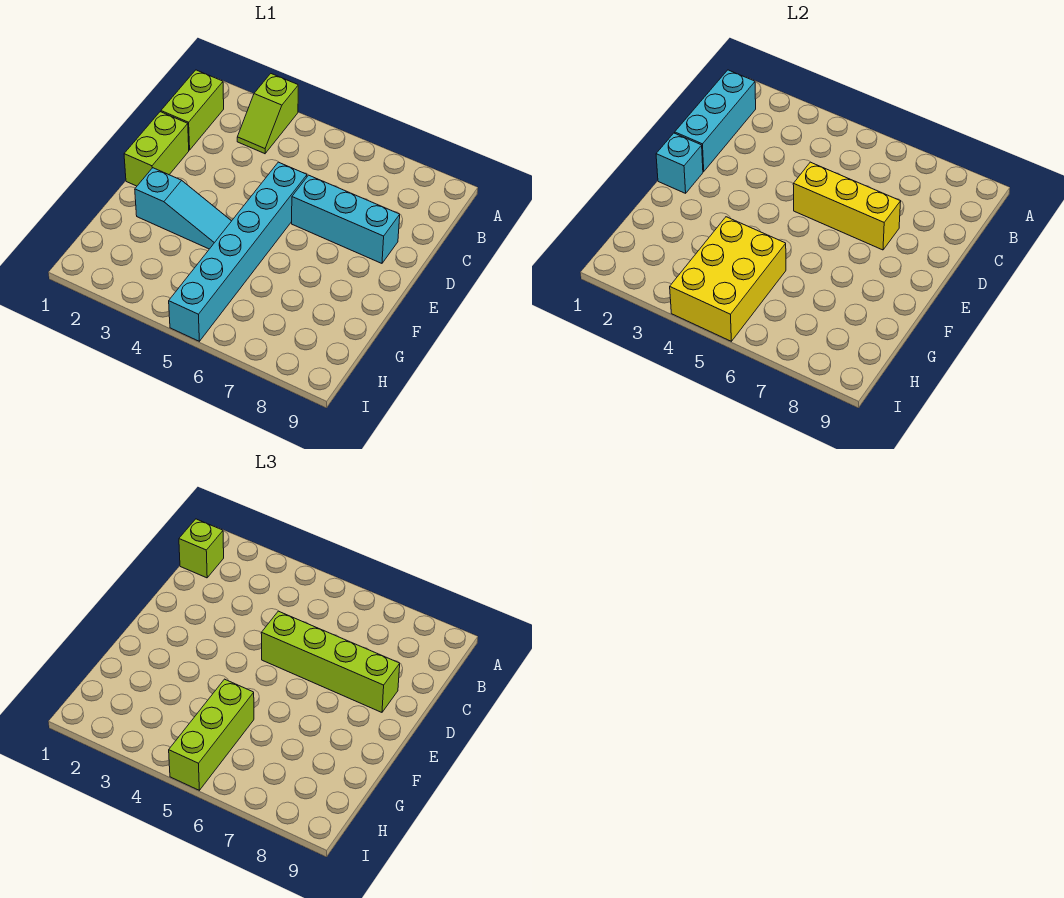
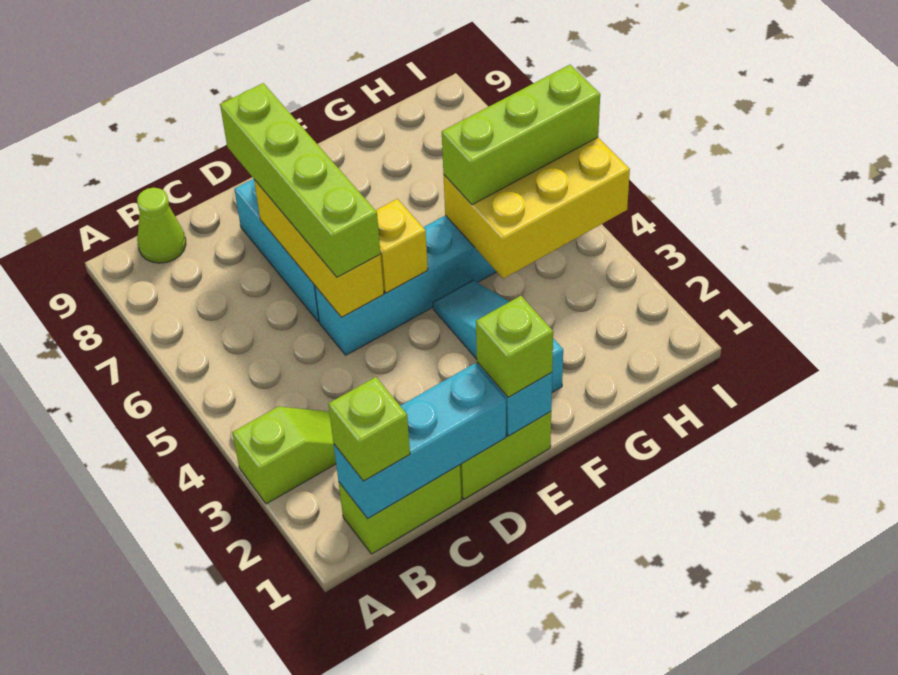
none -> lime 1x1 cone [137,188,186,263]
none -> lime 1x1 brick [476,296,553,397]
none -> yellow 1x1 brick [376,199,428,293]

